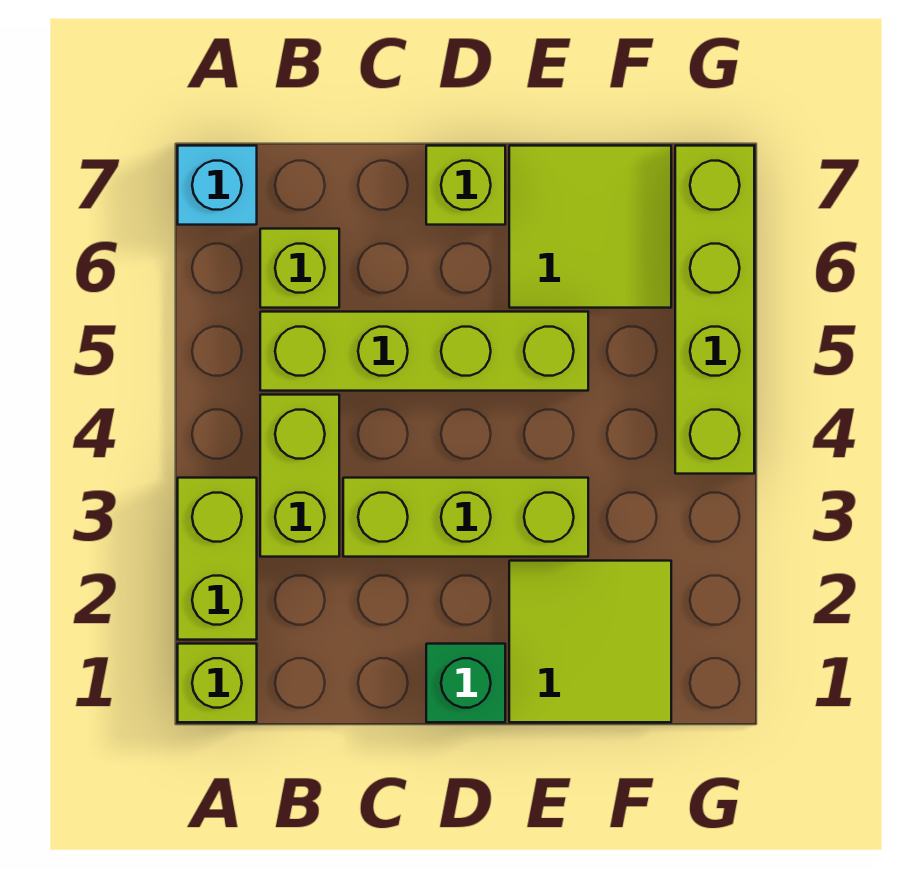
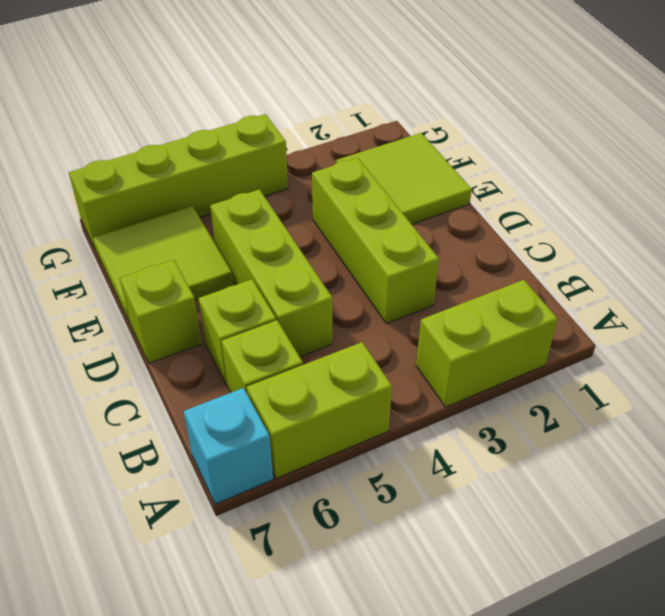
lime 1x1 brick [178,644,257,722] -> lime 1x1 brick moved to [198,279,276,385]
lime 1x2 brick [260,395,339,557] -> lime 1x2 brick moved to [247,342,392,478]
lime 1x4 brick [260,312,588,391] -> lime 1x3 brick [210,189,332,357]
green 1x1 brick [426,644,505,722] -> none

